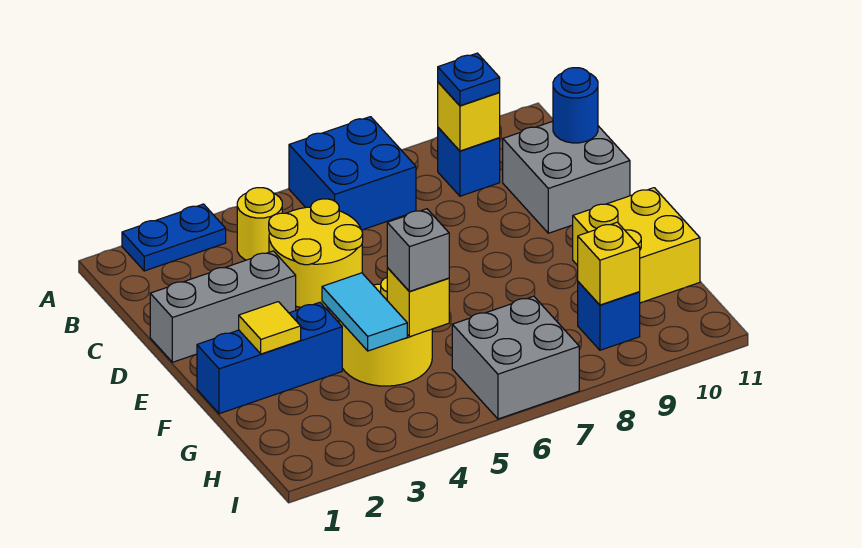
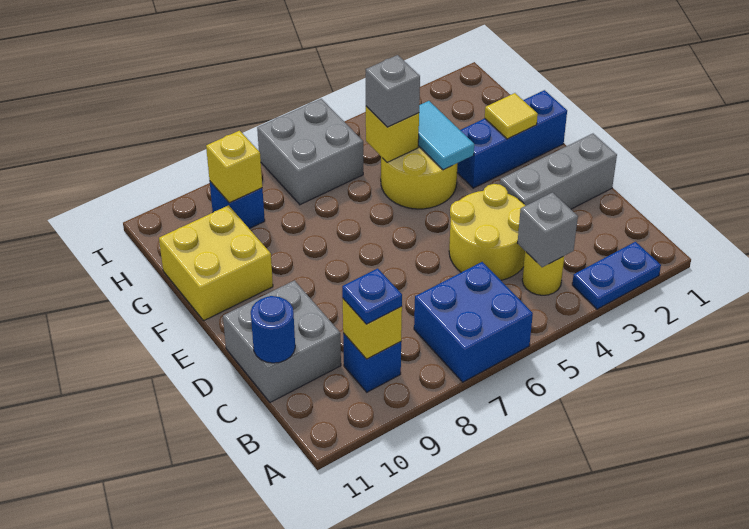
none -> grey 1x1 brick [518,192,578,267]

